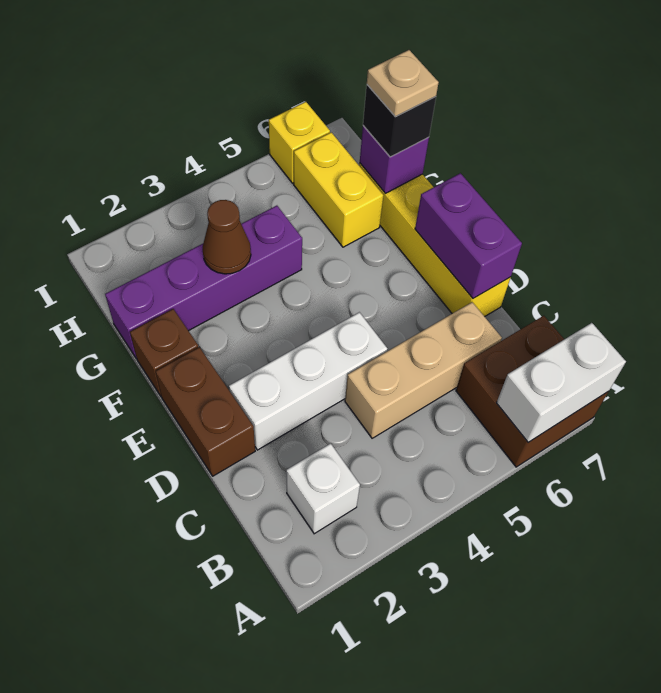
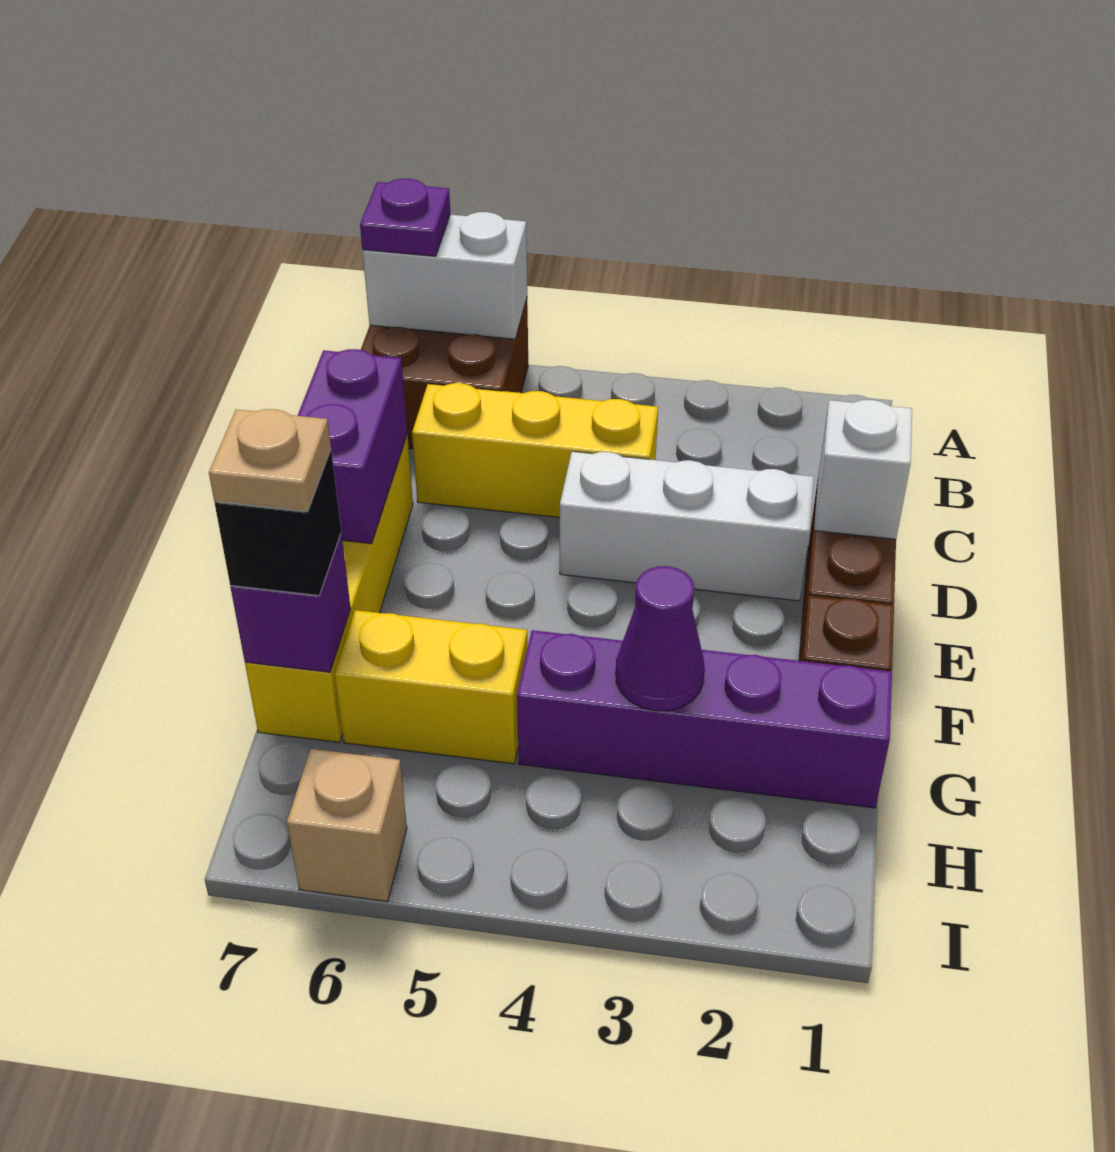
none -> purple 1x1 plate [360,179,450,256]
white 1x1 brick [286,443,360,534] -> white 1x1 brick moved to [814,400,912,539]
tan 1x3 brick [345,302,502,438] -> yellow 1x3 brick [412,383,658,518]
brown 1x1 cone [203,200,251,274] -> purple 1x1 cone [616,566,705,711]
yellow 1x2 brick [294,132,383,247] -> yellow 1x2 brick turned to [335,610,528,764]
yellow 1x1 brick [269,102,330,183] -> tan 1x1 brick [287,749,407,902]

